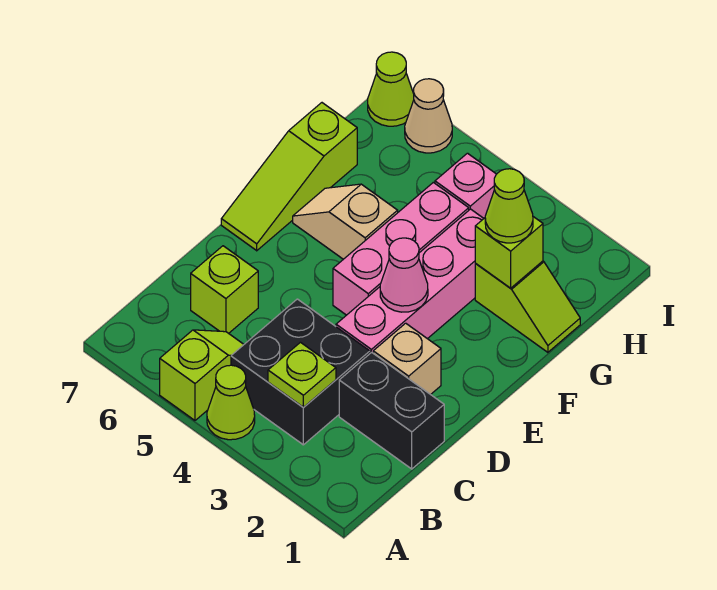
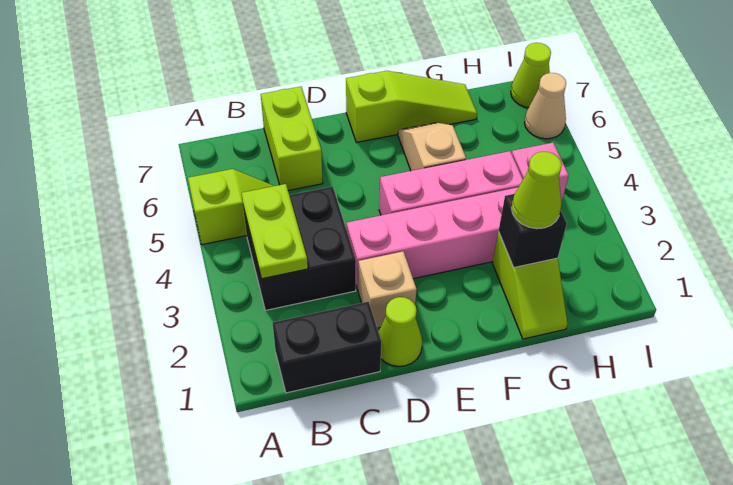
lime 1x1 cone [207,365,255,440] -> lime 1x1 cone moved to [378,297,422,366]
lime 1x1 plate [268,342,336,408] -> lime 1x2 plate [241,184,308,279]
black 1x2 brick [339,352,444,469] -> black 1x2 brick turned to [273,302,381,393]
lime 1x1 brick [191,246,258,333] -> lime 1x2 brick [261,87,323,191]
pink 1x1 cone [380,238,428,312] -> none
lime 1x3 slope [221,103,357,251] -> lime 1x3 slope turned to [346,71,477,143]
lime 1x1 brick [475,217,543,288] -> black 1x1 brick [499,194,567,267]

